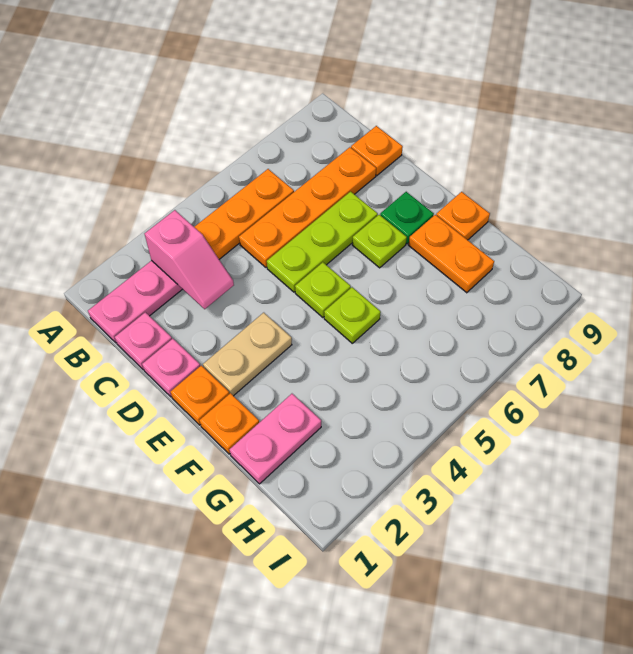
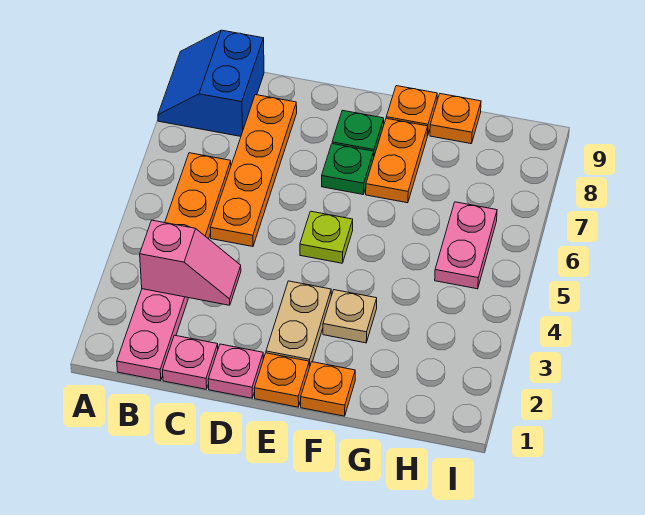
none -> blue 2x2 slope [158,30,264,136]
orange 1x1 plate [351,126,403,176] -> orange 1x1 plate moved to [430,94,481,144]
lime 1x3 plate [267,192,378,292] -> none
lime 1x1 plate [352,215,407,268] -> green 1x1 plate [322,144,374,194]
none -> tan 1x1 plate [323,290,377,343]
lime 1x1 plate [324,287,381,343] -> none
orange 1x2 plate [409,215,494,293] -> orange 1x2 plate turned to [366,118,428,203]
pink 1x2 plate [229,394,321,484] -> pink 1x2 plate moved to [435,202,497,289]

